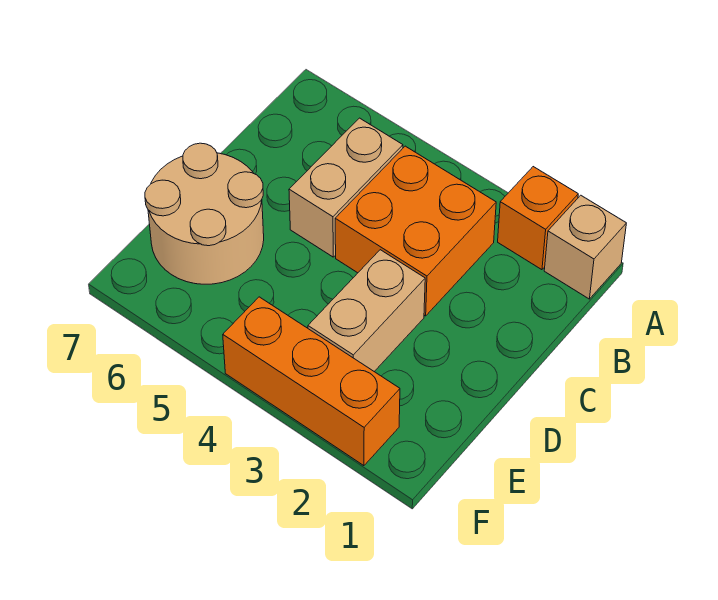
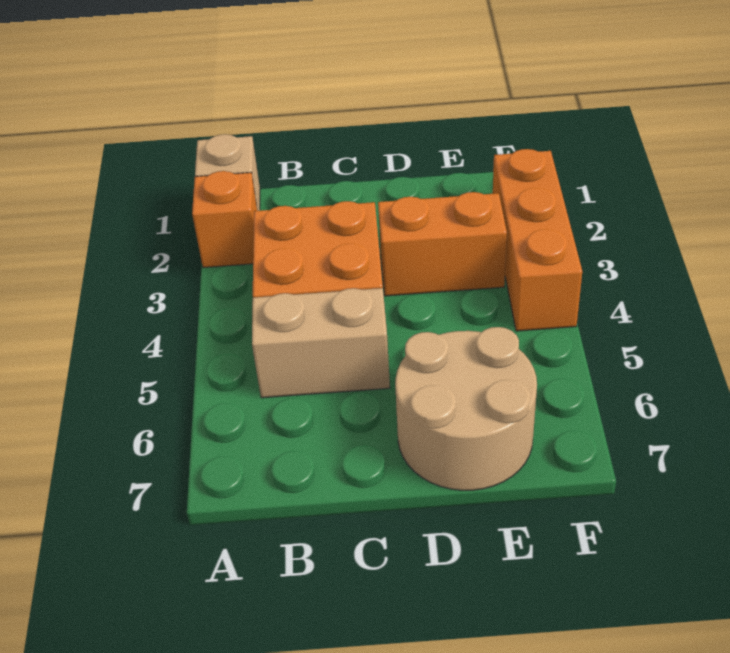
tan 1x2 brick [308,250,425,372] -> orange 1x2 brick [378,192,507,296]

